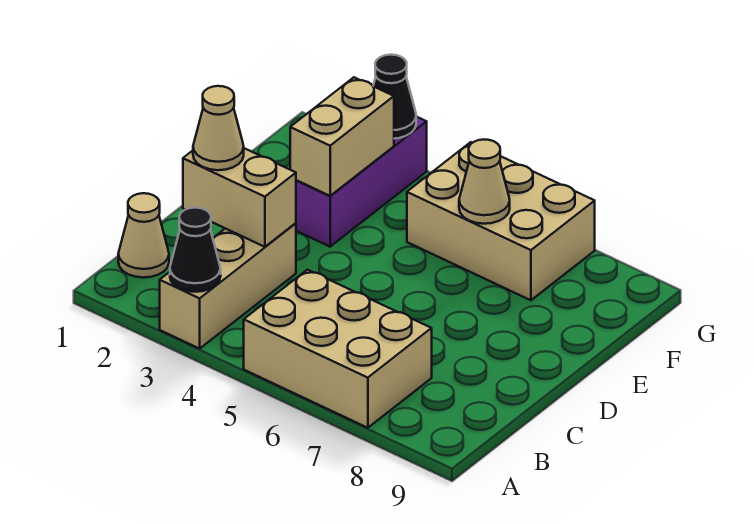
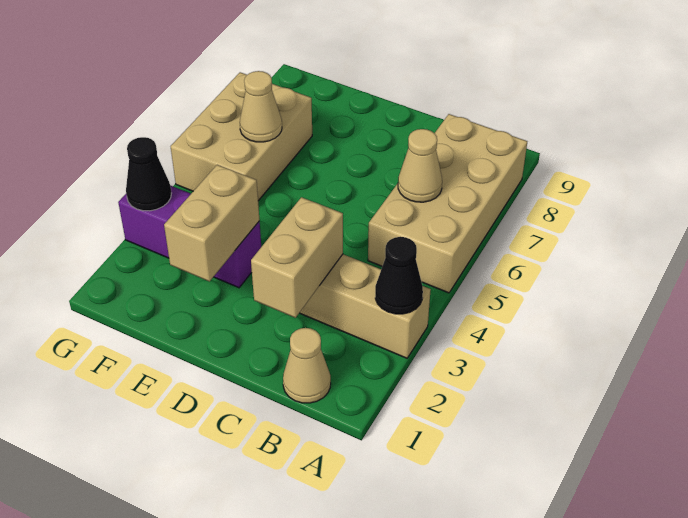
tan 2x3 brick [244,270,432,428] -> tan 2x4 brick [368,114,527,293]
tan 1x1 cone [193,86,244,170] -> tan 1x1 cone moved to [398,129,442,202]
tan 1x2 brick [290,77,394,196] -> tan 1x2 brick turned to [164,165,260,281]

